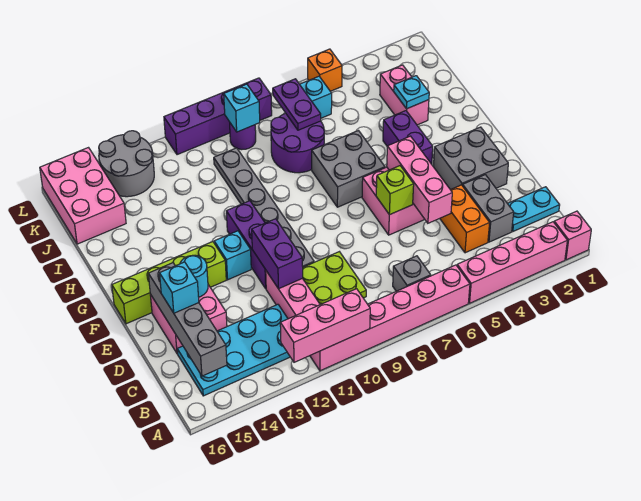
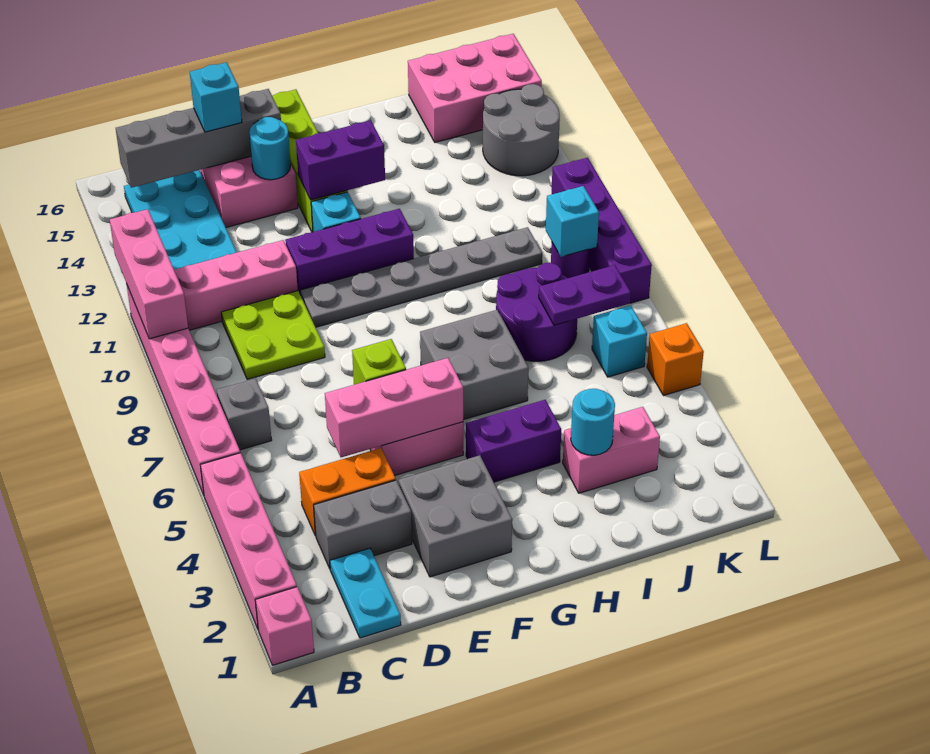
purple 1x2 brick [252,219,303,289] -> purple 1x2 brick moved to [296,120,385,200]
cyan 1x1 plate [394,76,429,109] -> cyan 1x1 round brick [571,389,615,455]

